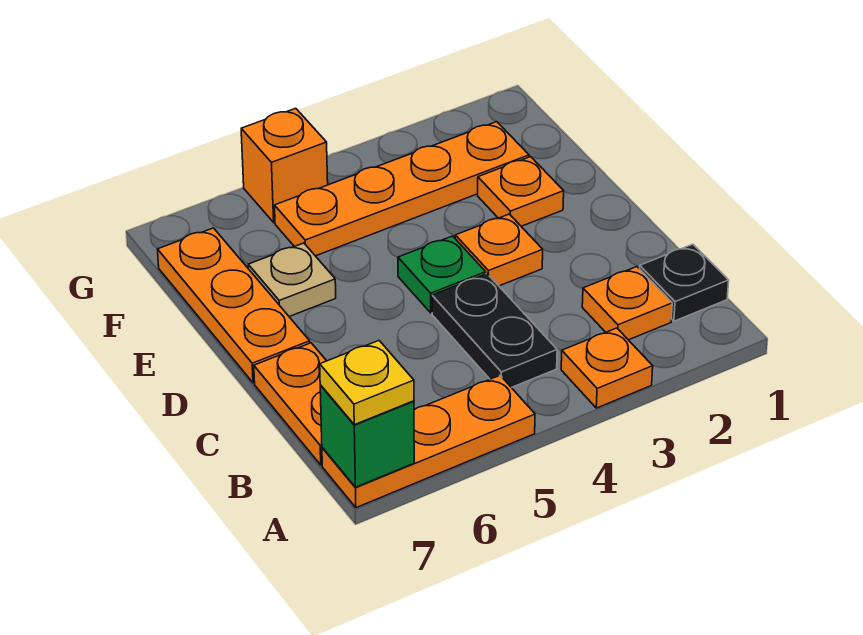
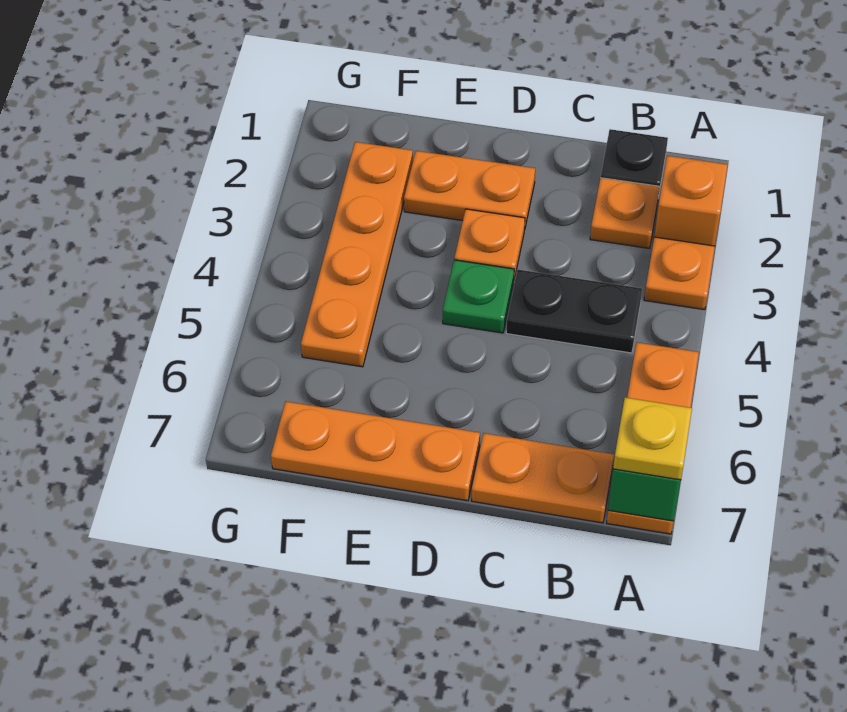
orange 1x1 plate [478,157,564,226] -> orange 1x2 plate [404,151,535,230]
tan 1x1 plate [248,243,336,317] -> none
orange 1x1 brick [241,108,328,222] -> orange 1x1 brick moved to [654,156,728,246]

